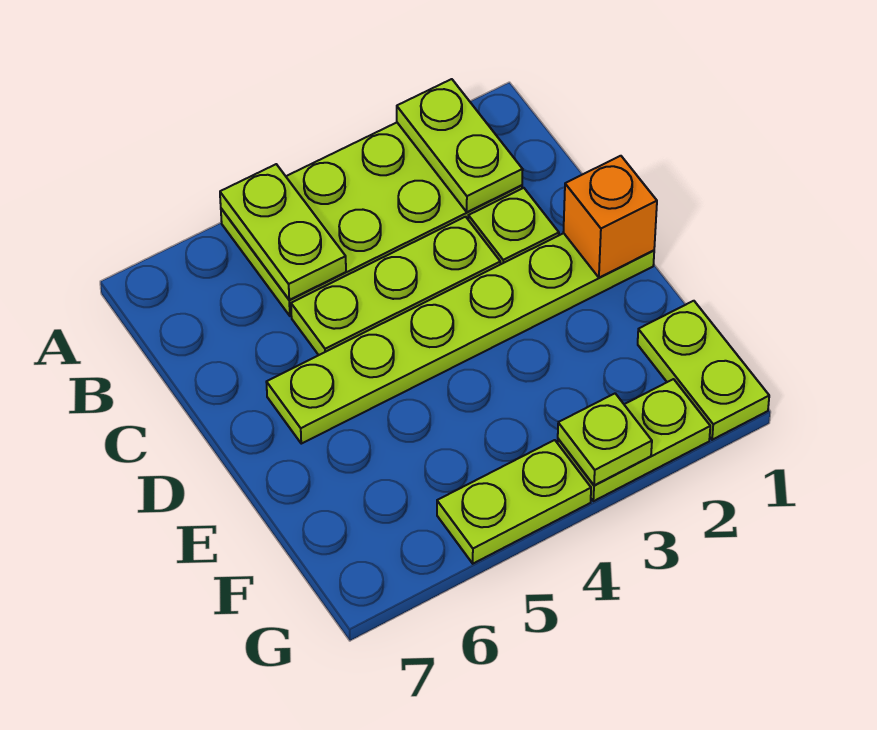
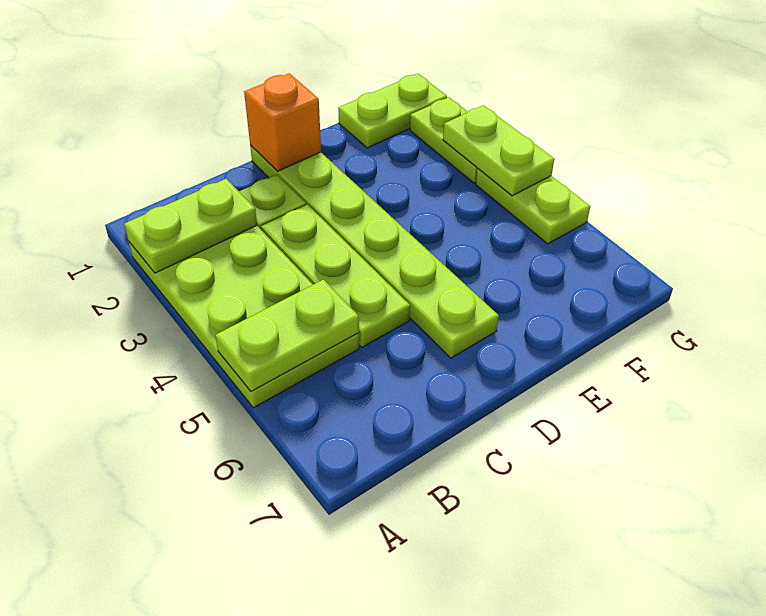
lime 1x1 plate [558,394,652,485] -> lime 1x2 plate [443,105,554,196]

